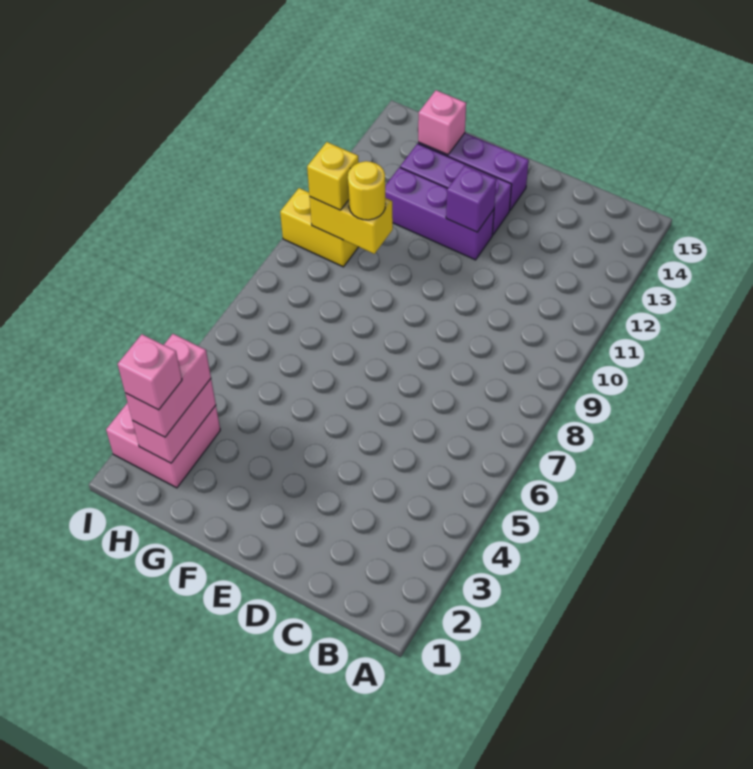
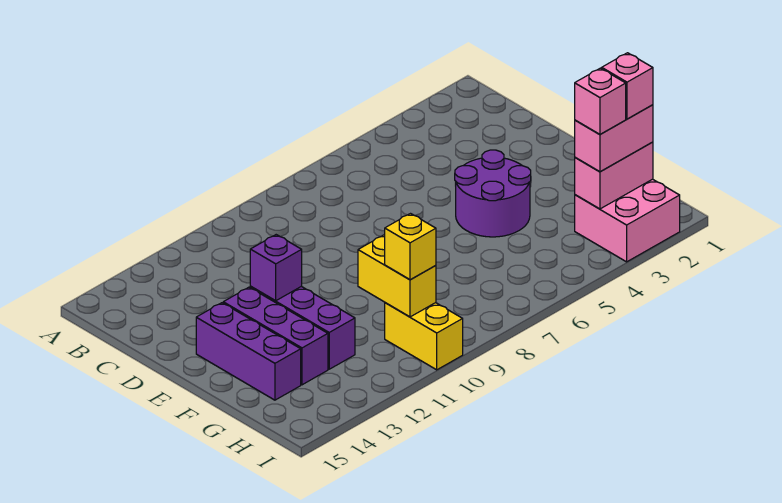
none -> purple 2x2 round brick [455,150,531,237]
yellow 1x1 round brick [348,161,385,220] -> none
pink 1x1 brick [418,90,466,155] -> pink 1x1 brick moved to [575,68,626,134]

